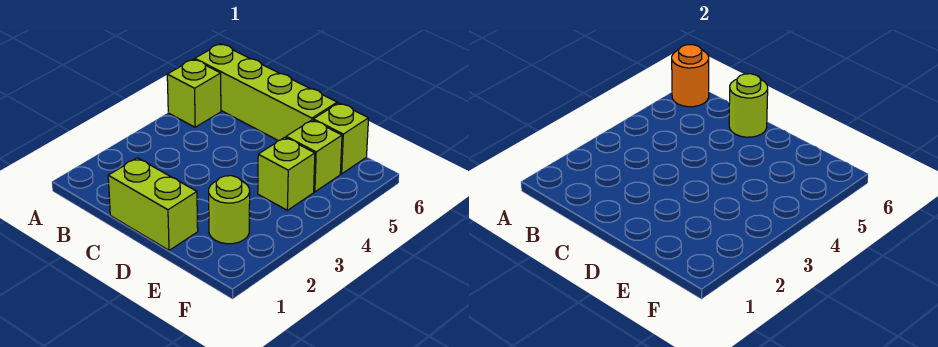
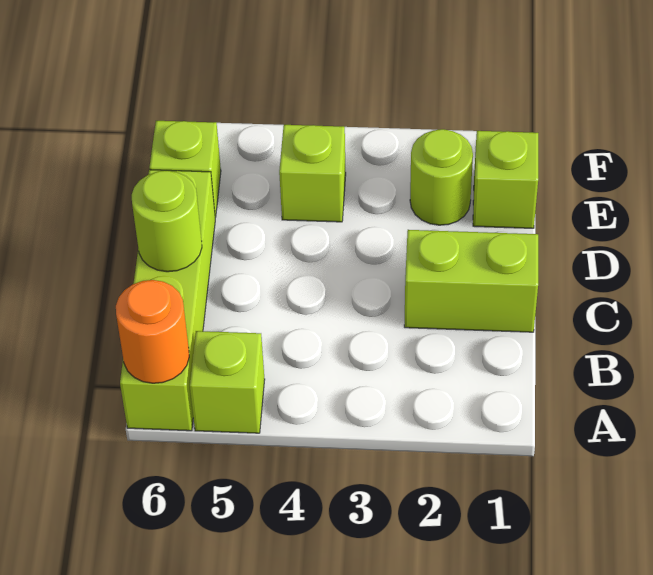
lime 1x2 brick [108,158,198,250] -> lime 1x2 brick turned to [404,230,538,332]
lime 1x1 brick [286,120,342,192] -> lime 1x1 brick moved to [473,131,538,228]

